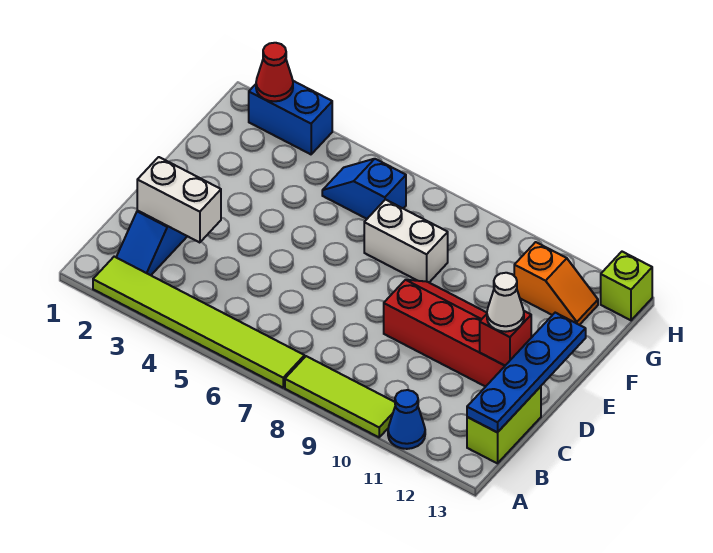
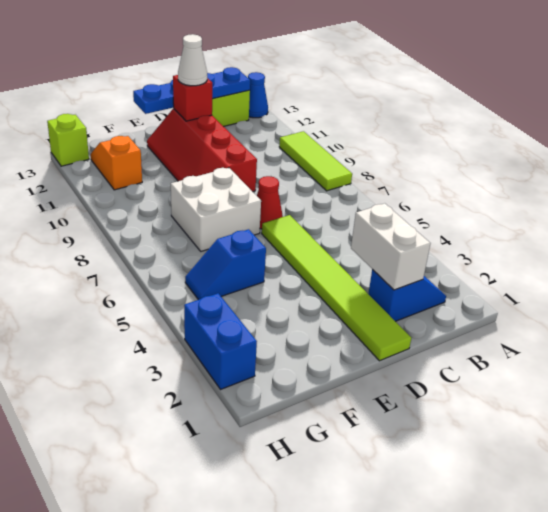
lime 1x6 tile [93,257,305,388] -> lime 1x6 tile moved to [262,215,411,361]
blue 1x1 cone [388,390,425,449] -> blue 1x1 cone moved to [248,72,268,118]
white 1x2 brick [364,200,448,282] -> white 2x2 brick [171,168,261,251]
blue 1x2 slope [322,159,406,219] -> blue 1x2 slope turned to [185,229,266,300]
red 1x1 cone [256,43,293,101] -> red 1x1 cone moved to [257,176,283,229]

